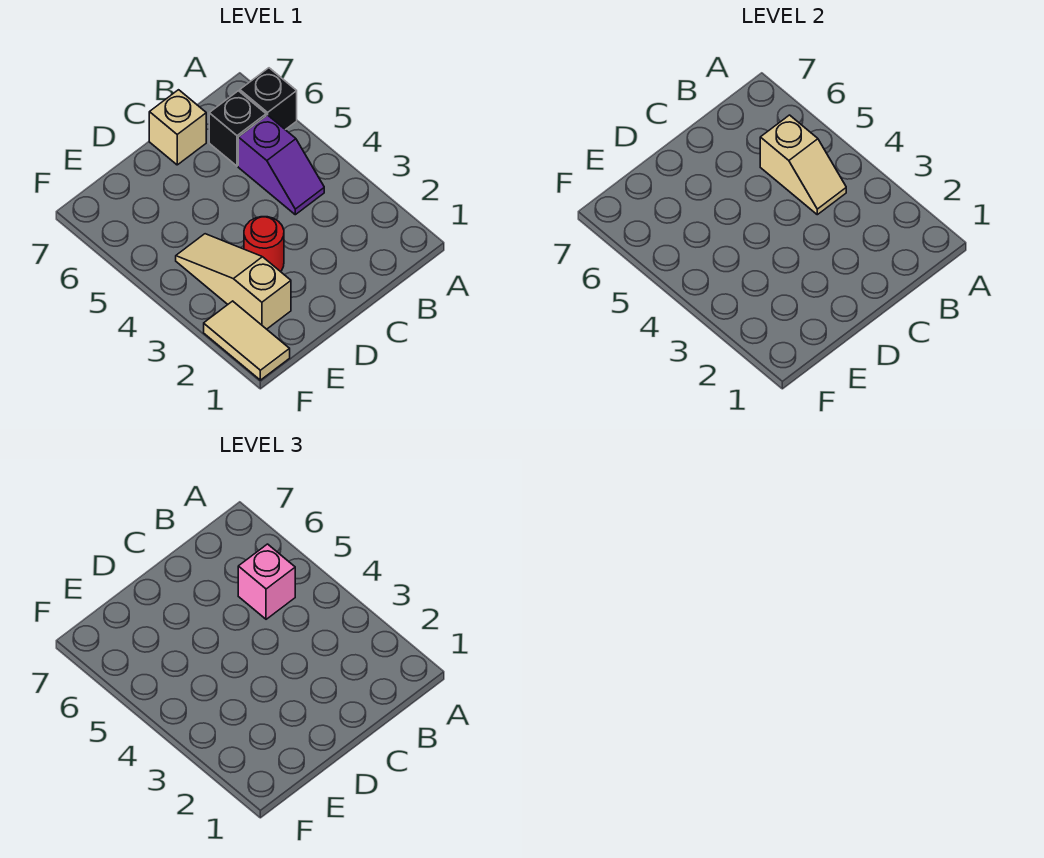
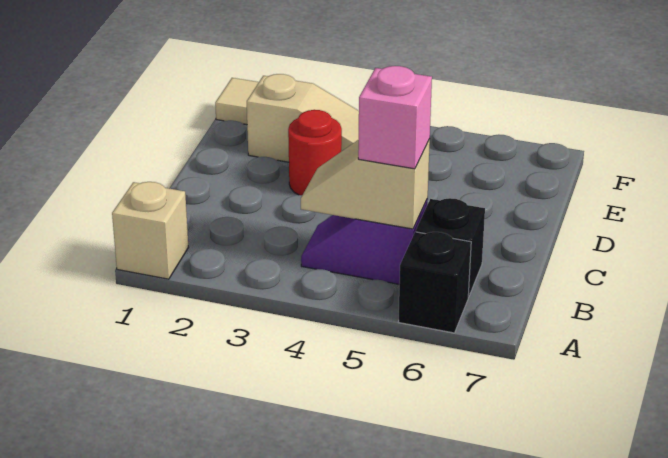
tan 1x1 brick [149,90,206,165] -> tan 1x1 brick moved to [112,182,188,279]

